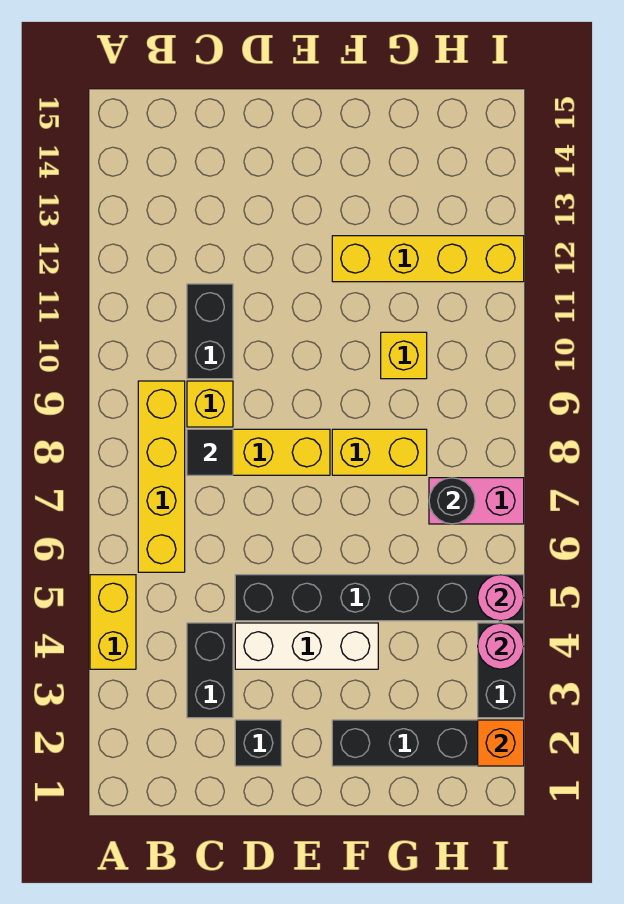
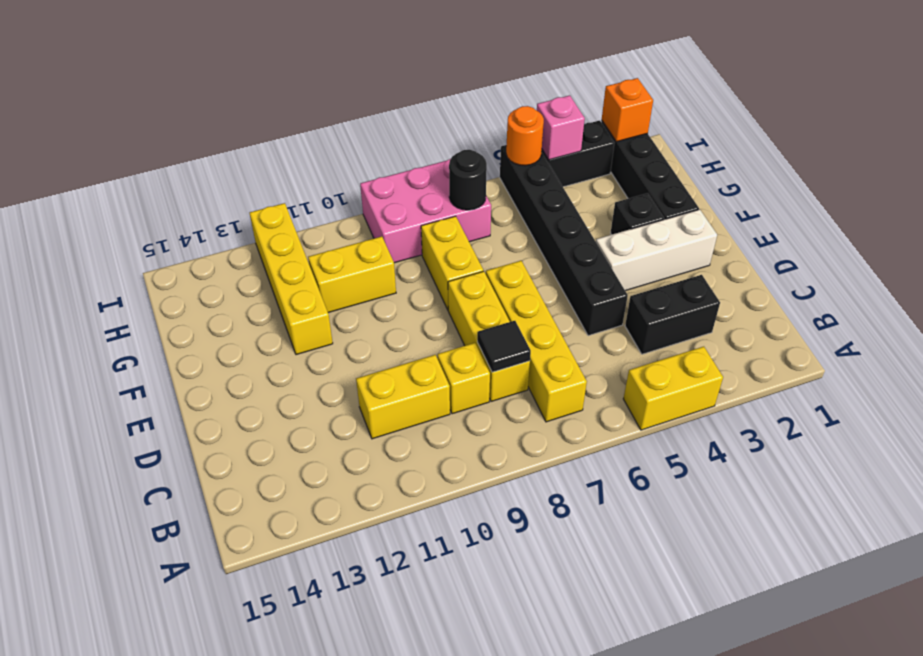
yellow 1x4 brick [138,381,185,572] -> yellow 1x4 brick turned to [486,261,587,422]
black 1x2 brick [187,284,233,379] -> yellow 1x2 brick [356,355,450,439]
black 1x1 brick [235,720,281,766] -> black 1x1 brick moved to [611,193,664,235]
white 1x3 brick [235,623,378,669] -> white 1x3 brick turned to [596,209,717,291]
yellow 1x1 brick [381,332,427,379] -> yellow 1x2 brick [308,236,396,313]
pink 1x2 brick [429,478,524,524] -> pink 2x3 brick [360,159,491,263]
pink 1x1 round brick [478,623,524,669] -> pink 1x1 brick [537,95,585,160]
pink 1x1 round brick [478,575,524,621] -> orange 1x1 round brick [506,106,544,166]

